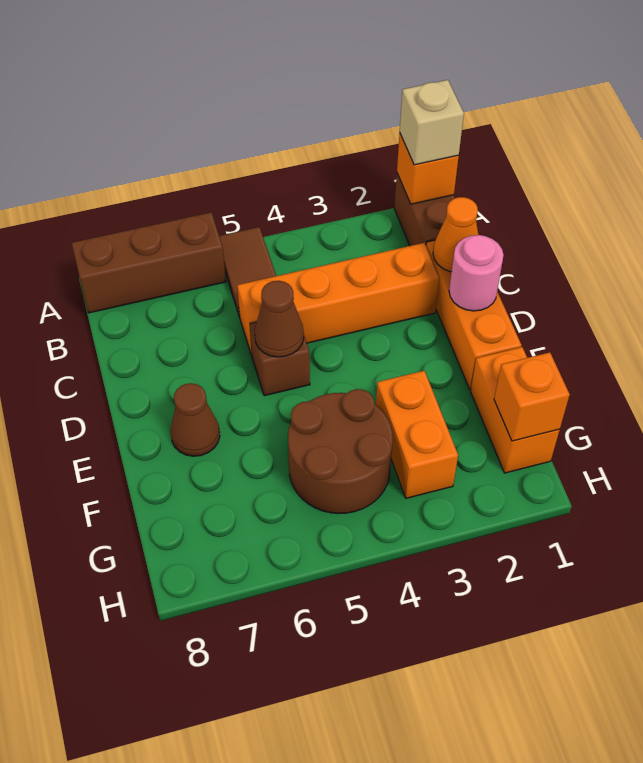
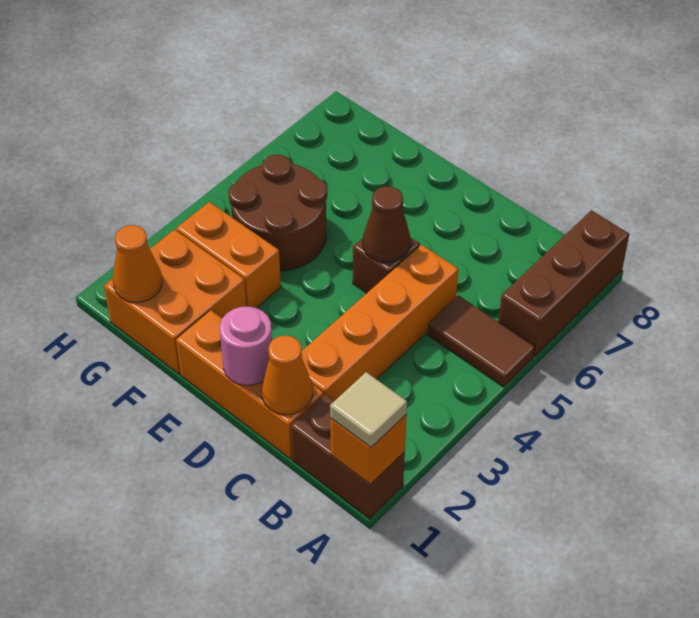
tan 1x1 brick [400,80,464,165] -> tan 1x1 tile [330,372,407,447]
brown 1x1 cone [171,383,220,456] -> none
orange 1x2 brick [471,347,560,473] -> orange 2x2 brick [104,229,247,374]
orange 1x1 brick [494,352,570,441] -> orange 1x1 cone [113,225,162,302]

